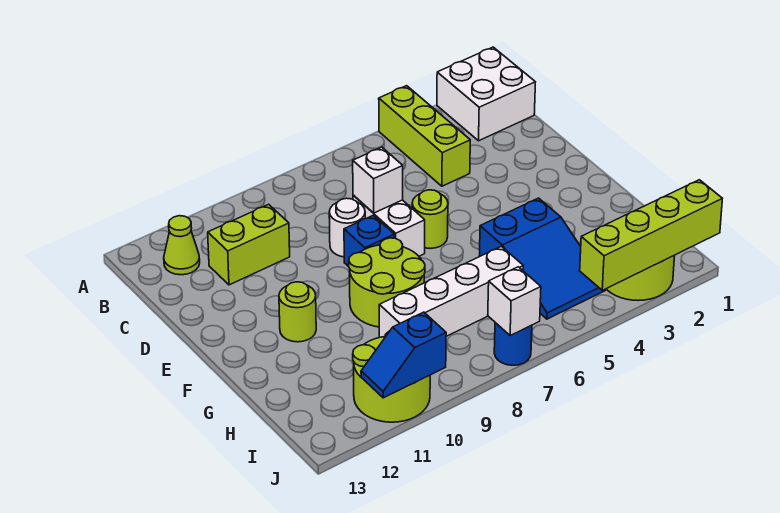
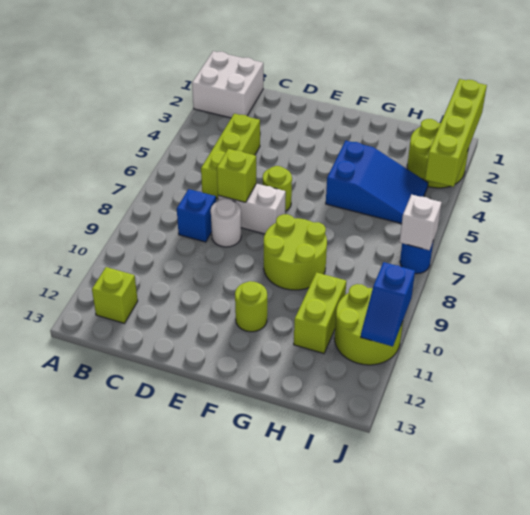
lime 1x3 brick [379,86,470,186] -> lime 1x3 brick turned to [201,114,260,199]
lime 1x1 cone [164,216,200,275] -> lime 1x1 brick [92,267,138,323]
lime 1x2 brick [208,204,290,285] -> lime 1x2 brick moved to [294,272,346,353]
white 1x1 brick [353,147,403,213] -> lime 1x1 brick [217,149,256,202]
blue 1x1 brick [344,215,394,267] -> blue 1x1 brick moved to [177,189,216,242]
white 1x4 brick [379,246,523,337] -> none

